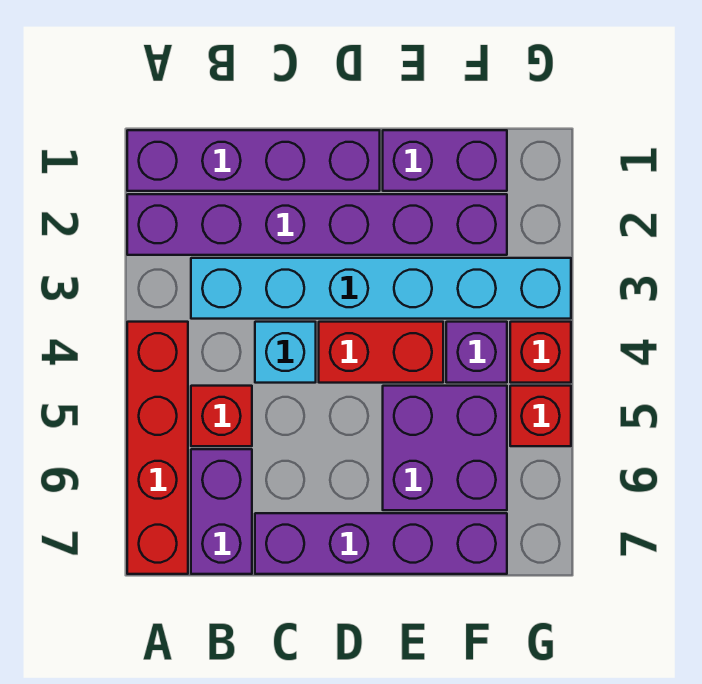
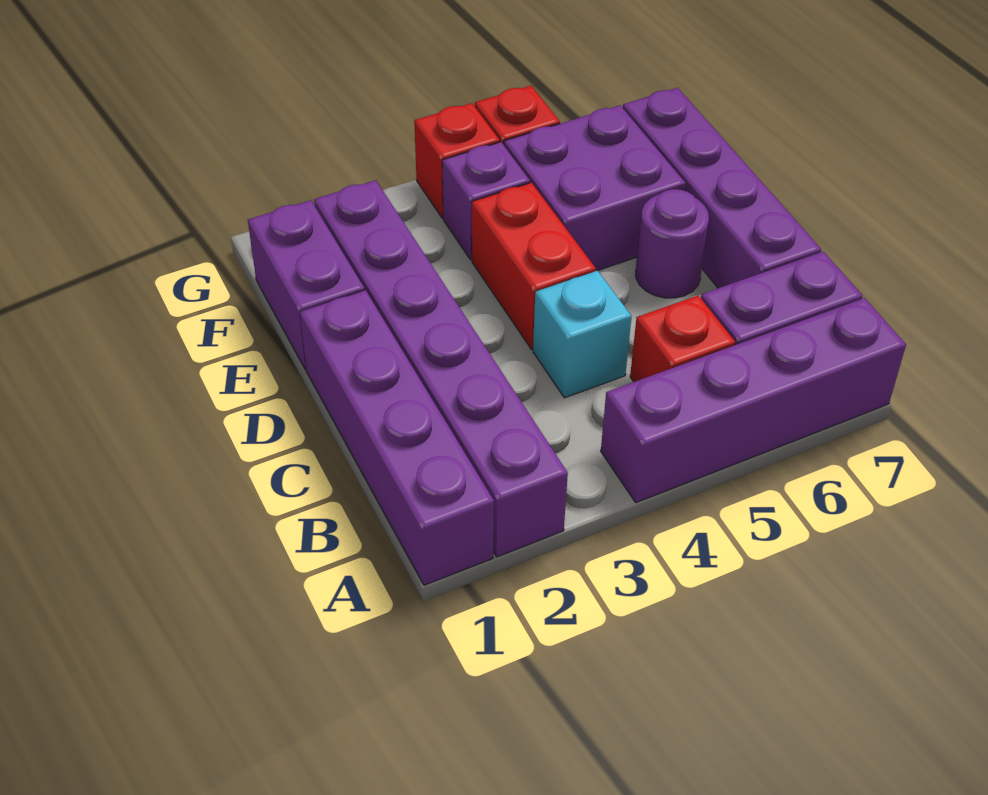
red 1x4 brick [127,322,188,574] -> purple 1x4 brick [601,298,906,503]
cyan 1x6 brick [191,258,571,319] -> none
none -> purple 1x1 round brick [636,189,709,298]

